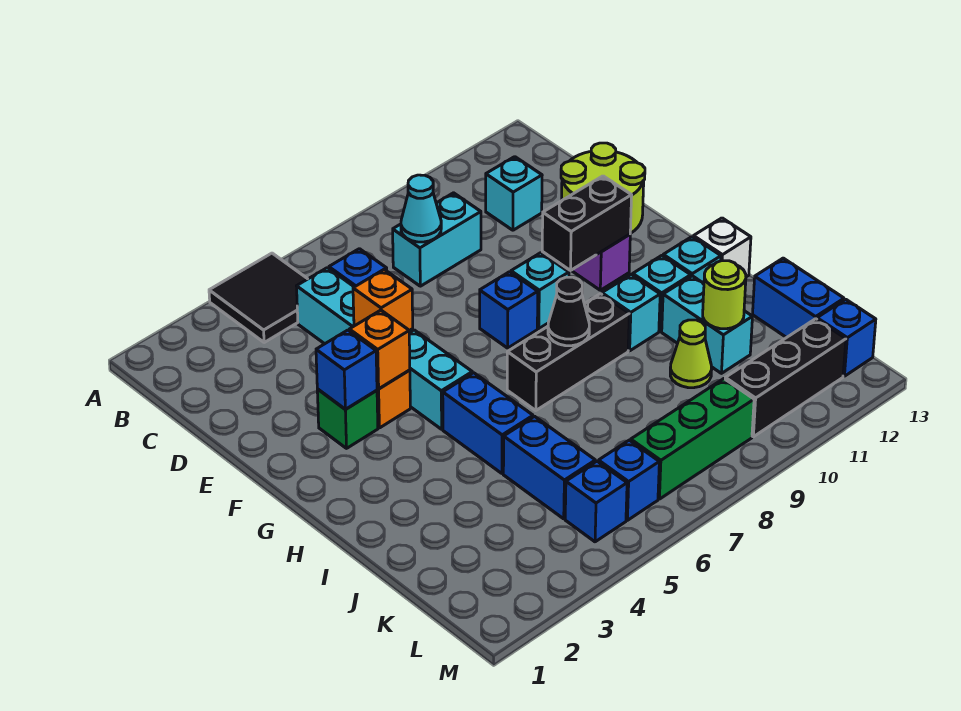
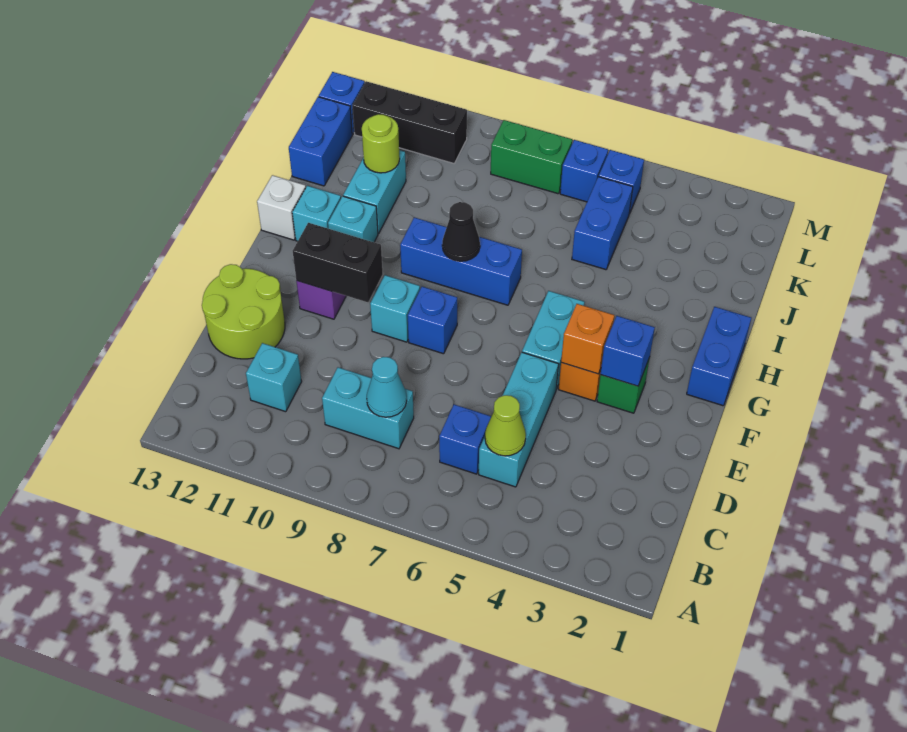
black 2x2 tile [209,253,307,343] -> none
orange 1x1 brick [353,269,413,330] -> none
blue 1x2 brick [443,373,533,473] -> blue 1x2 brick moved to [687,307,751,406]
black 1x3 brick [507,294,629,411] -> blue 1x3 brick [400,217,522,305]
cyan 1x1 brick [602,275,660,351] -> none
lime 1x1 cone [670,320,712,388] -> lime 1x1 cone moved to [485,395,526,456]
green 1x3 brick [631,379,754,499] -> green 1x2 brick [491,120,572,194]

